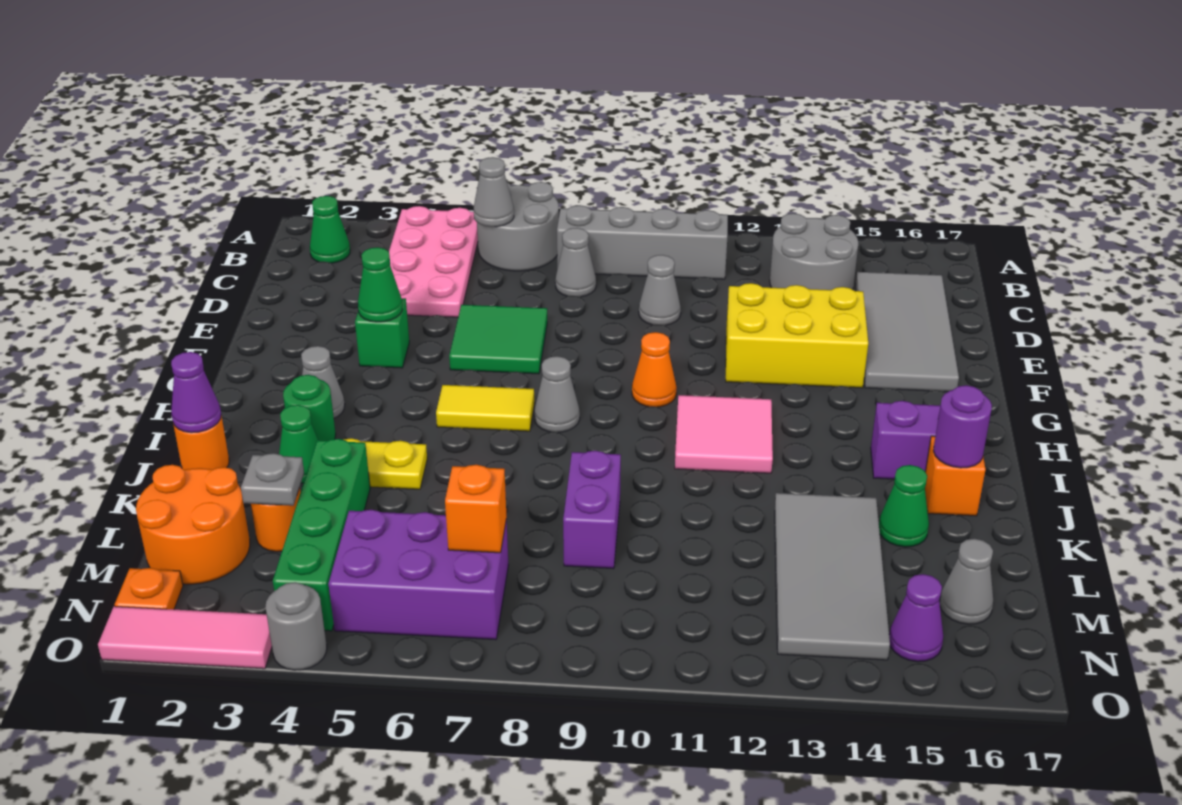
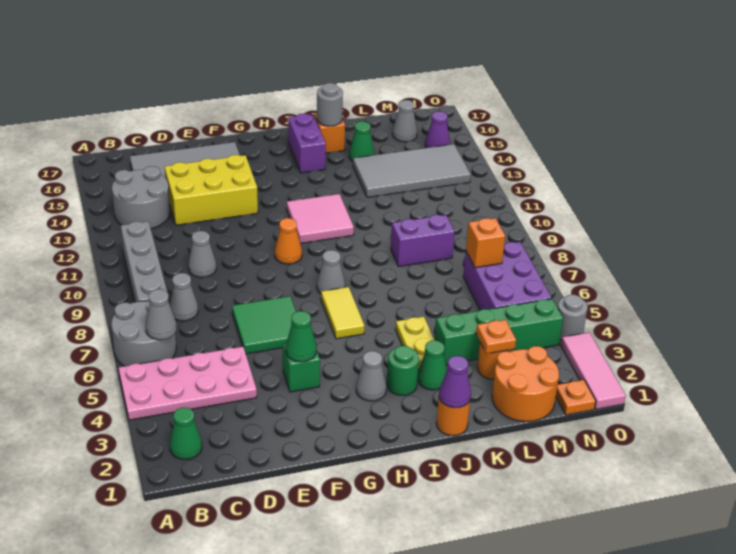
yellow 2x3 brick [726,283,868,388] -> yellow 2x3 brick turned to [165,155,258,225]
purple 1x1 round brick [933,385,992,468] -> grey 1x1 round brick [317,83,343,126]
grey 1x1 plate [241,453,304,506] -> orange 1x1 plate [476,320,516,354]

